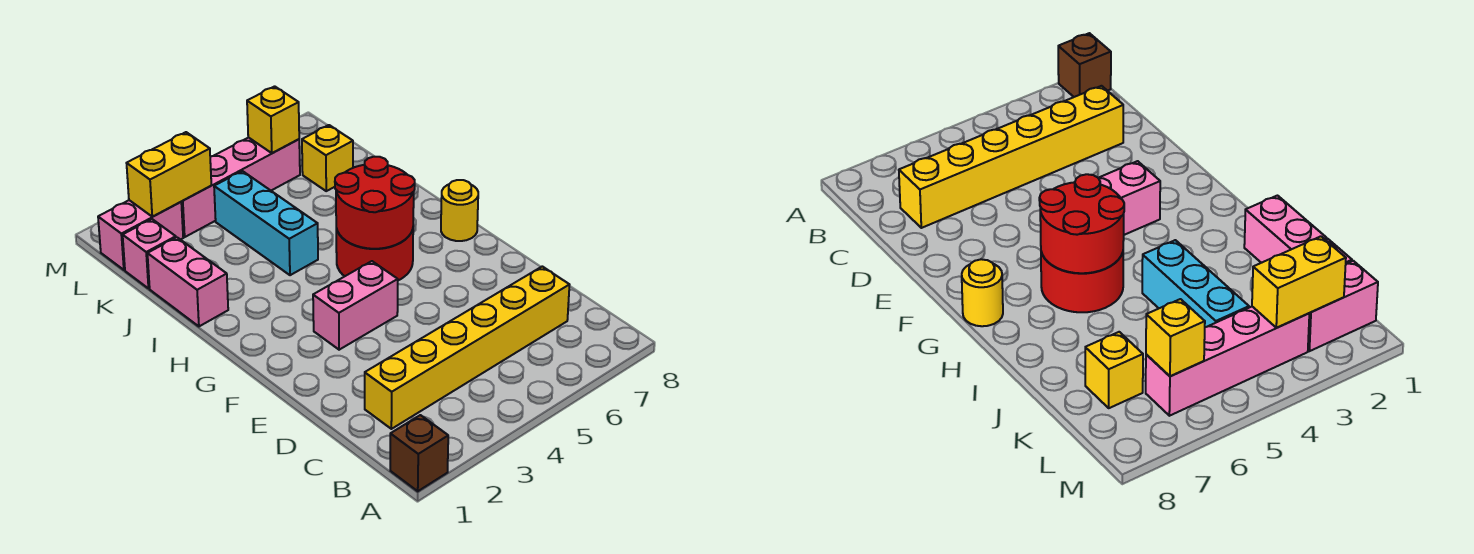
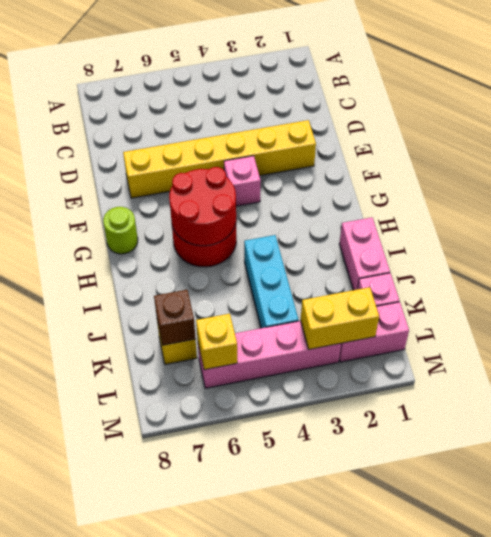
brown 1x1 brick [390,415,448,491] -> brown 1x1 brick moved to [154,290,195,345]
yellow 1x6 brick [365,266,569,429] -> yellow 1x6 brick moved to [123,120,316,198]
pink 1x2 brick [313,261,398,350] -> pink 1x1 brick [224,156,261,206]
yellow 1x1 round brick [441,180,478,241] -> lime 1x1 round brick [103,207,138,254]

